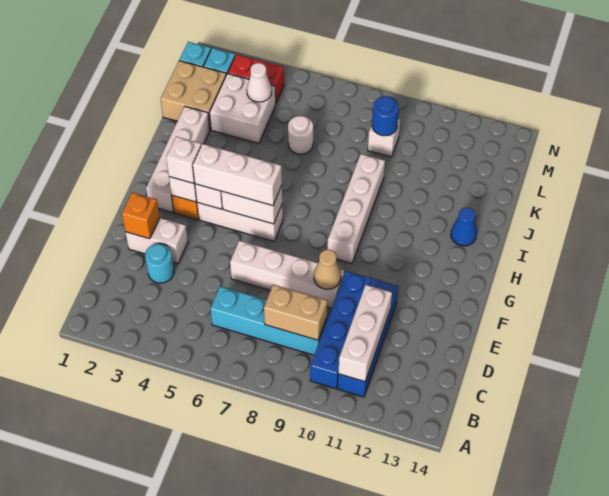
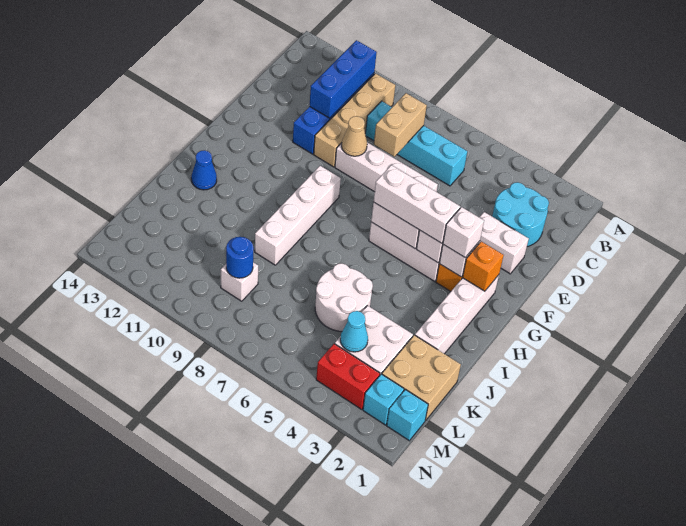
blue 1x4 brick [310,271,371,389] -> tan 1x4 brick [314,73,395,167]
white 1x3 brick [339,285,392,382] -> blue 1x3 brick [310,40,377,118]
tan 1x2 brick [264,285,327,340] -> tan 1x2 brick turned to [374,93,427,157]
cyan 1x1 round brick [145,243,174,283] -> cyan 2x2 round brick [492,182,549,247]
orange 1x1 brick [122,192,160,239] -> orange 1x1 brick moved to [463,241,504,291]
white 1x1 round brick [288,116,313,154] -> white 2x2 round brick [315,263,373,331]
white 1x1 cone [247,63,272,102] -> cyan 1x1 cone [340,311,368,352]

